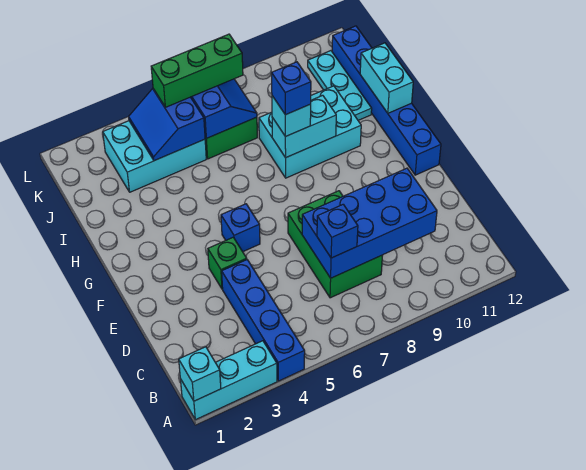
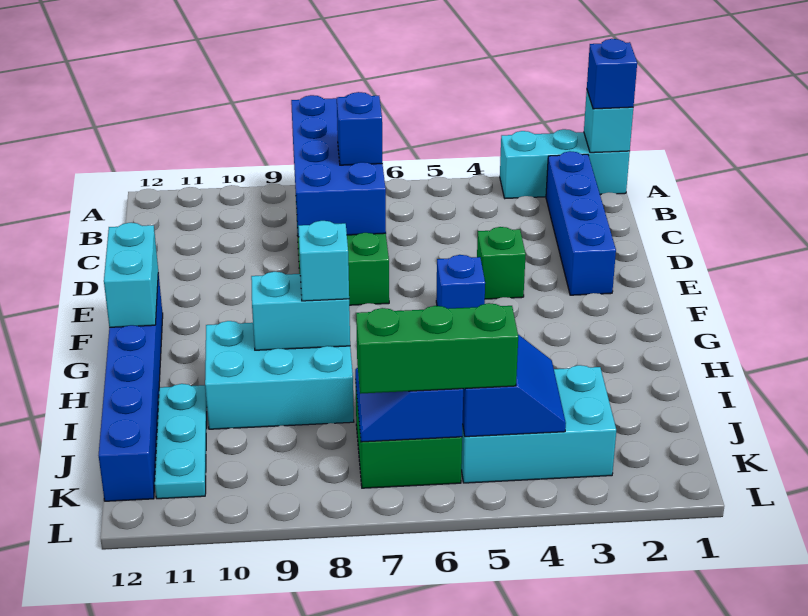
blue 1x4 brick [222,260,305,381] -> blue 1x4 brick moved to [546,151,616,295]
blue 2x4 brick [302,168,437,278] -> blue 2x4 brick turned to [291,95,386,237]
blue 1x1 brick [272,62,311,115] -> blue 1x1 brick moved to [587,39,637,109]
cyan 1x2 brick [360,43,413,113] -> cyan 1x2 brick moved to [104,223,158,327]

